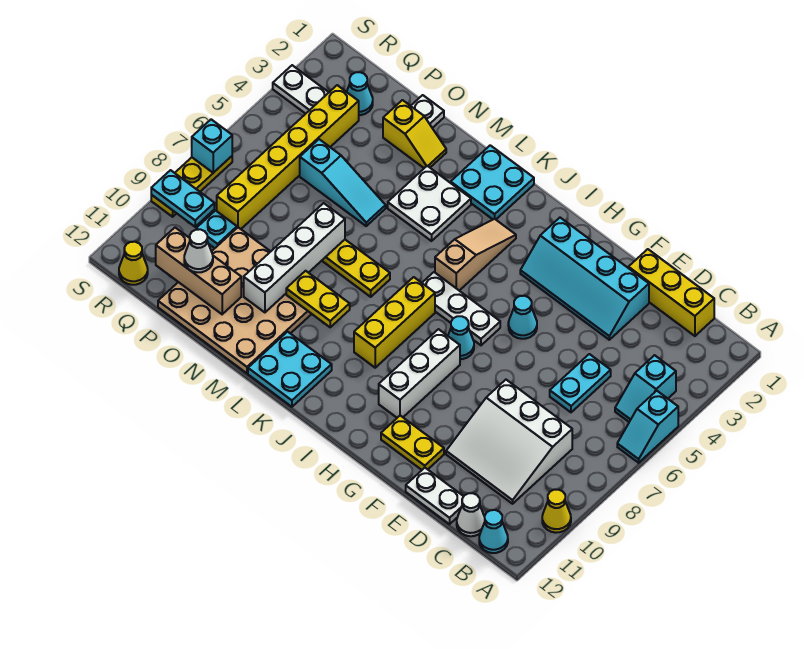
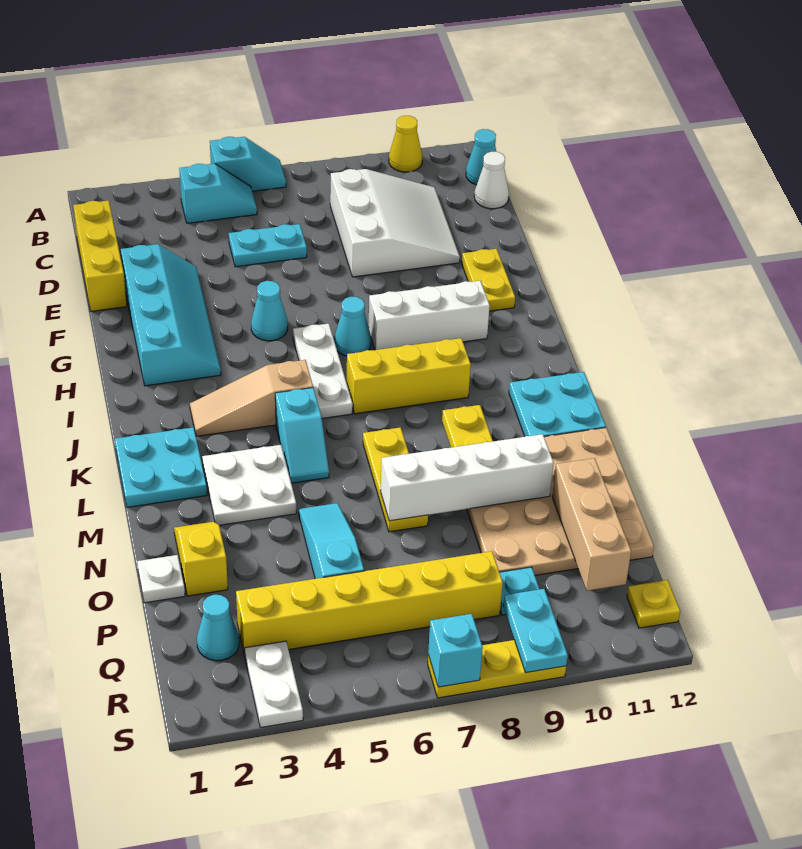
white 1x2 plate [406,468,464,524] -> none
none -> cyan 1x2 slope [275,388,329,483]
white 1x1 cone [184,229,213,272] -> none
yellow 1x1 cone [119,242,148,285] -> yellow 1x1 plate [627,580,680,628]

